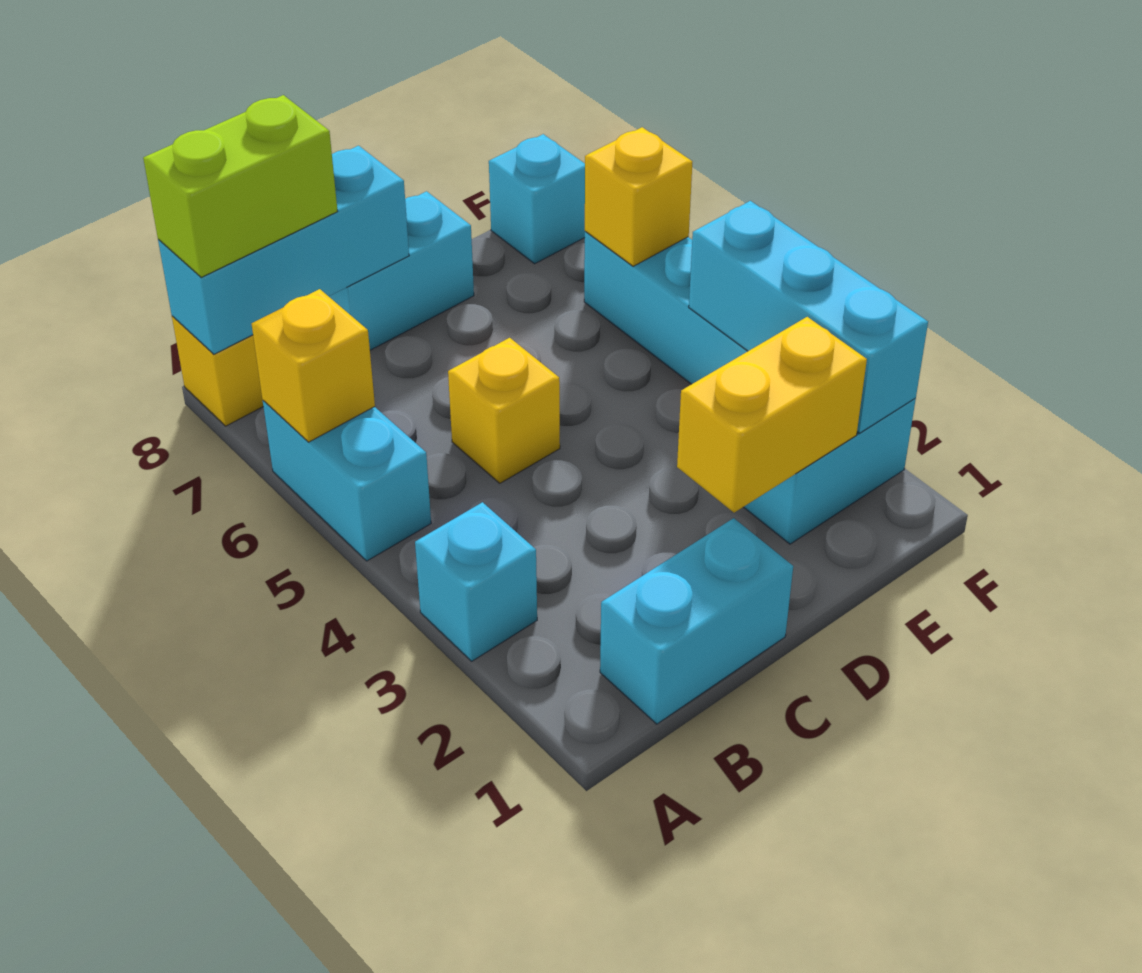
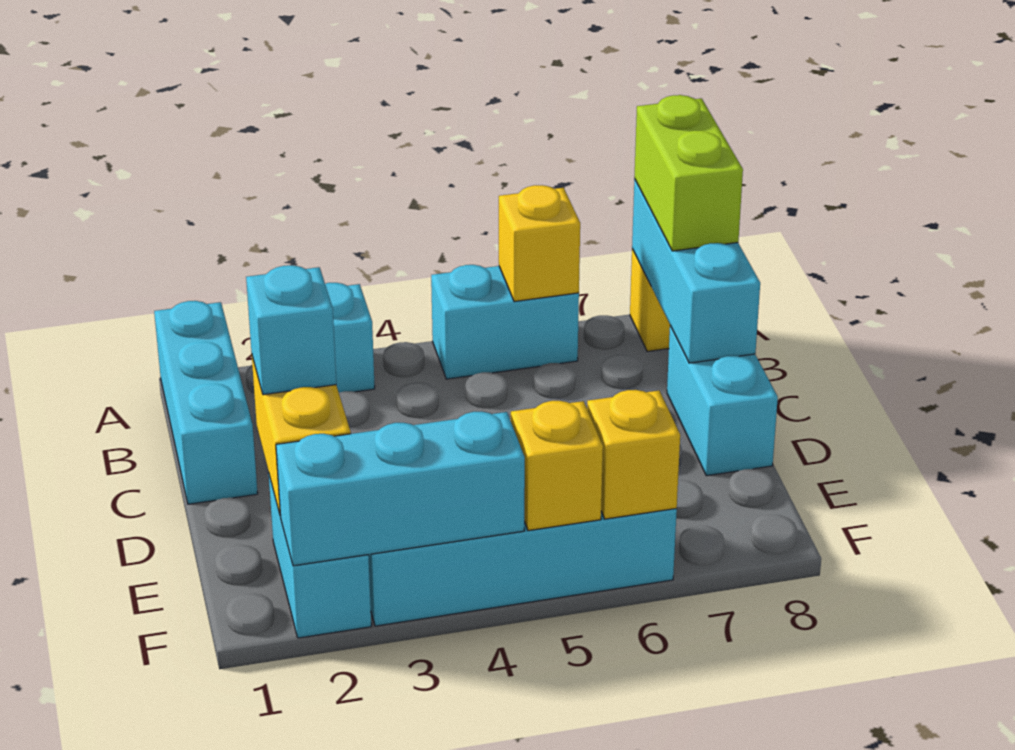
cyan 1x2 brick [600,518,793,724] -> cyan 1x3 brick [154,301,258,504]
yellow 1x1 brick [448,338,560,483] -> yellow 1x1 brick moved to [511,401,603,531]
cyan 1x1 brick [489,134,585,264] -> cyan 1x1 brick moved to [246,265,336,395]

